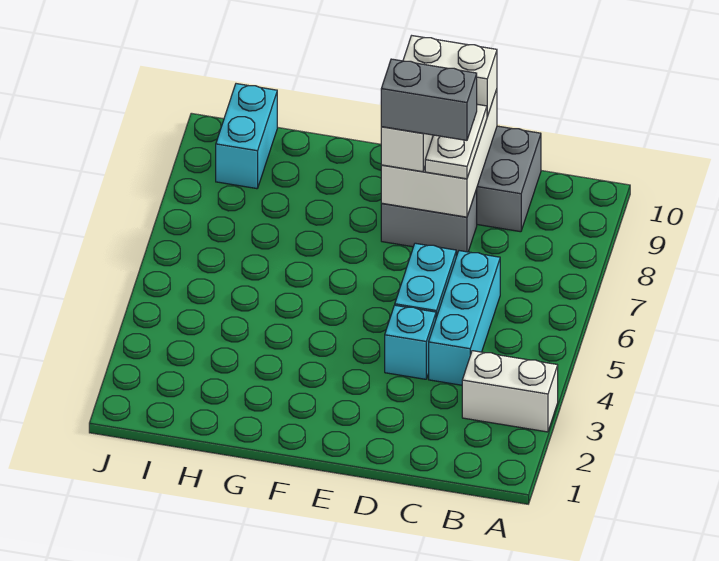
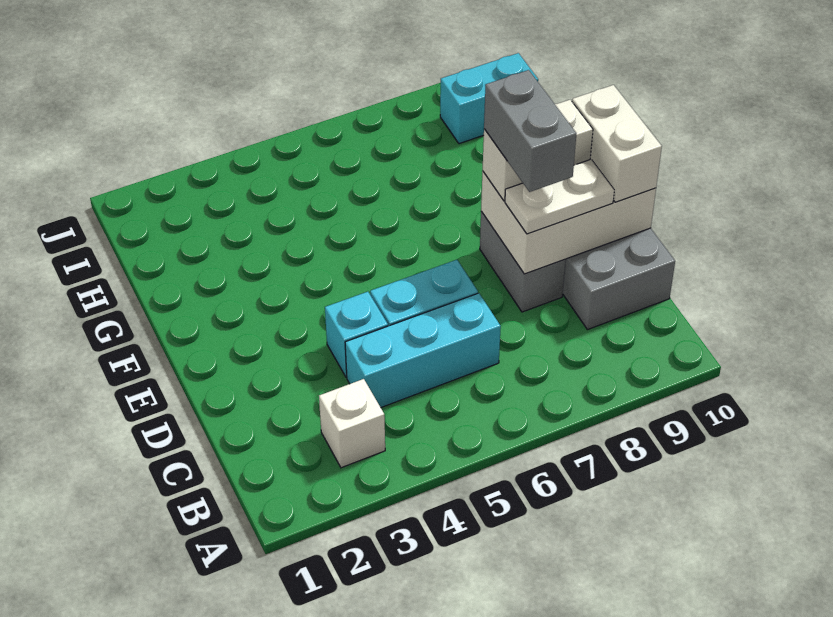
white 1x2 brick [462,351,558,432] -> white 1x1 brick [319,379,385,468]

